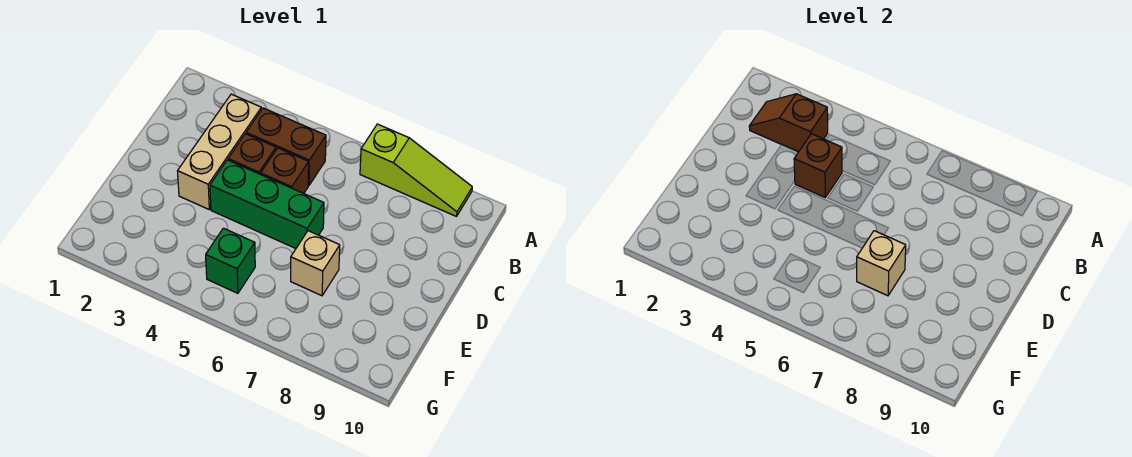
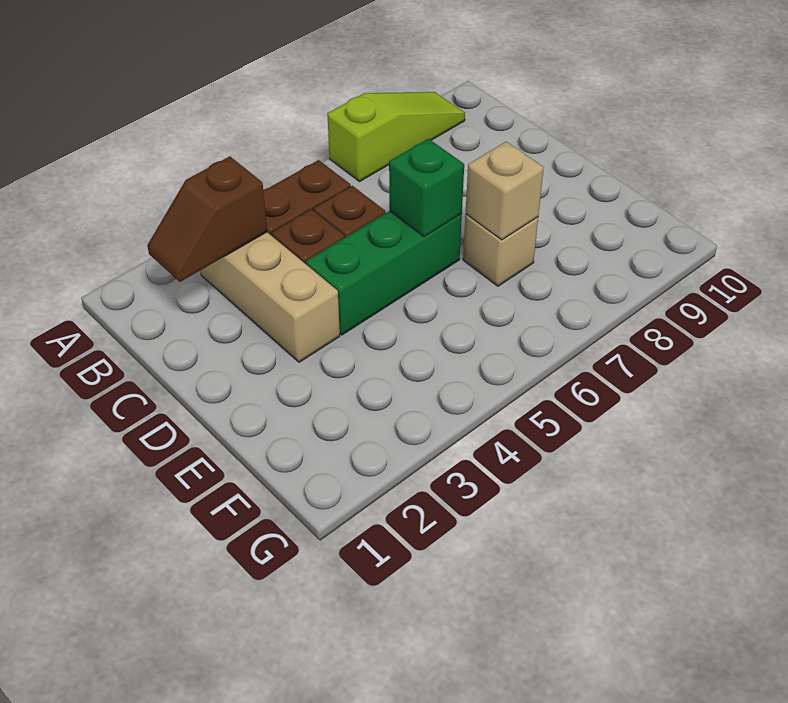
brown 1x1 brick [794,134,842,197] -> none
green 1x1 brick [206,228,255,293] -> green 1x1 brick moved to [389,139,464,237]

